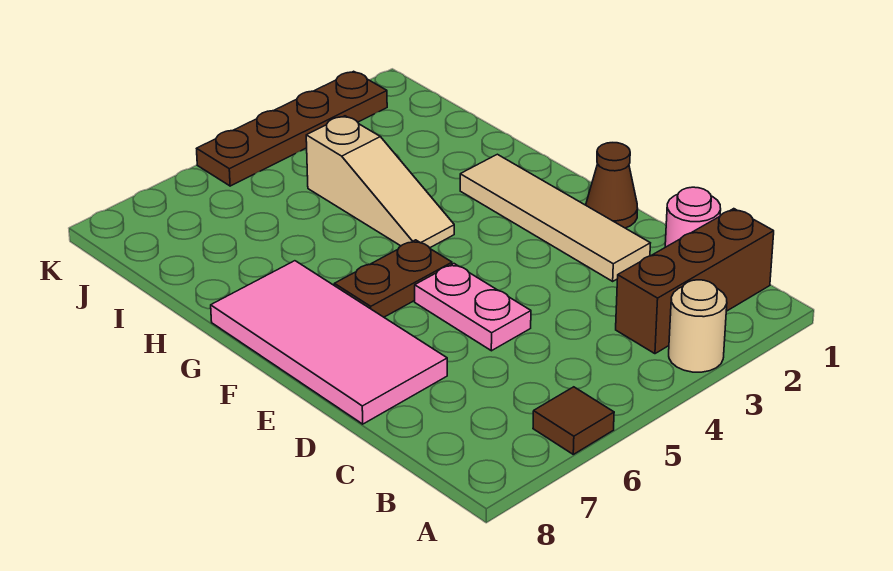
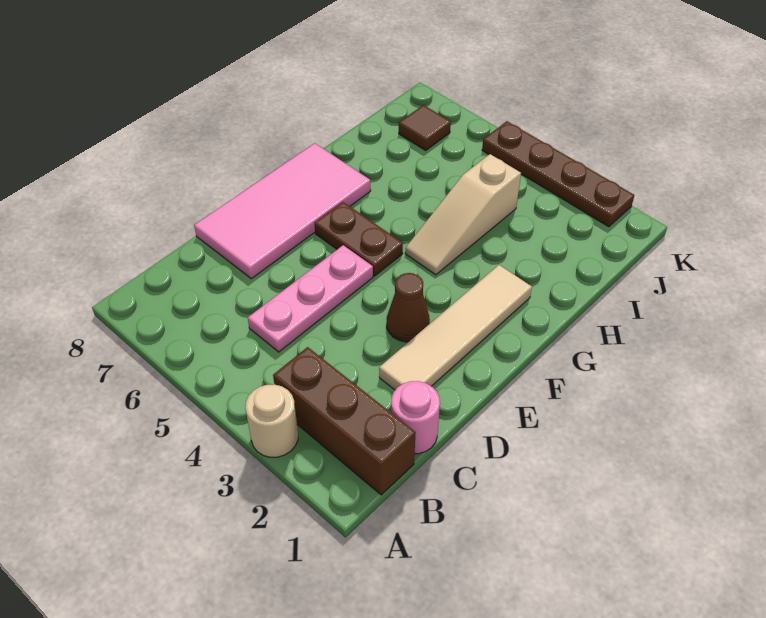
brown 1x1 tile [533,387,614,454] -> brown 1x1 tile moved to [399,105,451,150]
pink 1x2 plate [415,264,531,351] -> pink 1x3 plate [248,245,373,352]
brown 1x1 cone [586,143,638,228] -> brown 1x1 cone moved to [387,273,430,342]

